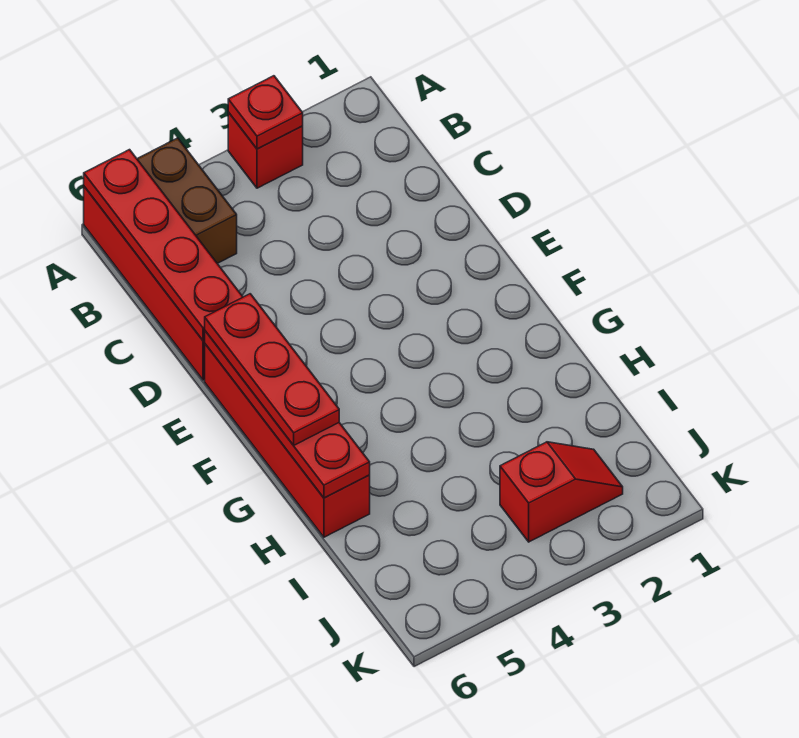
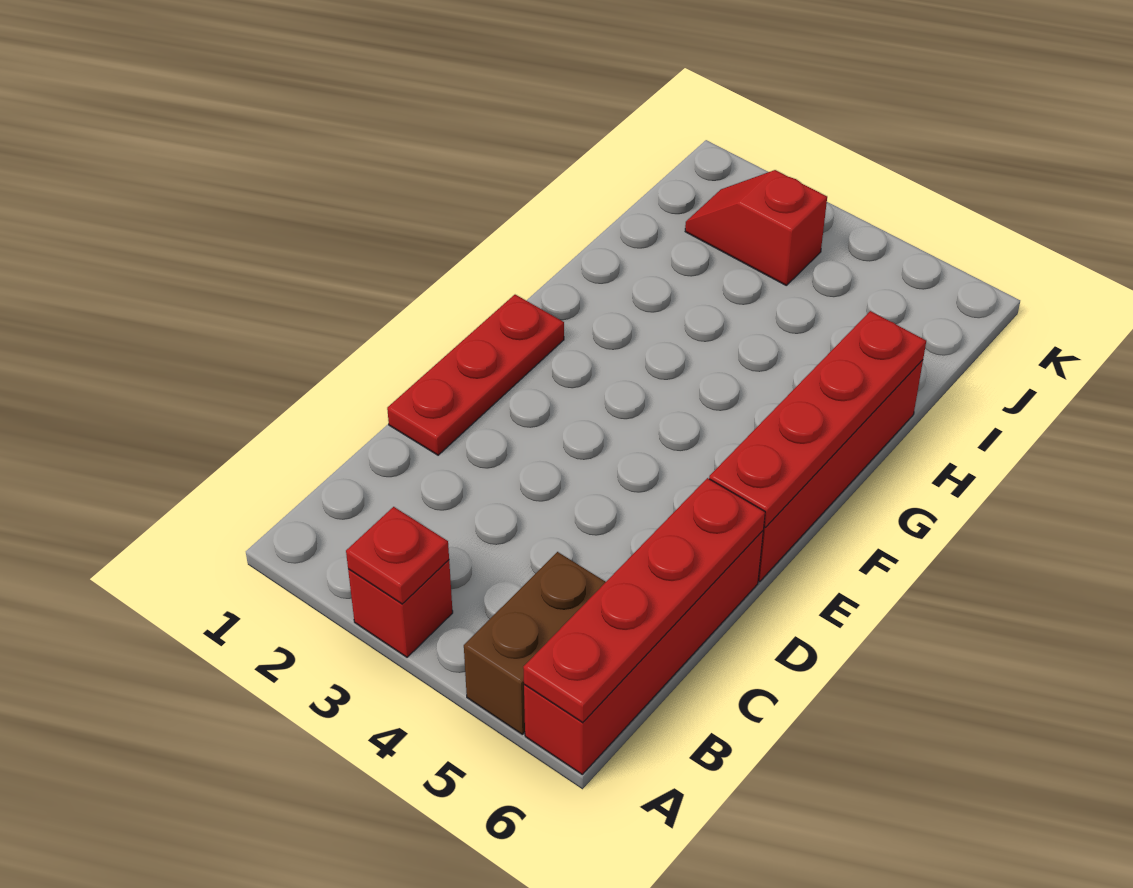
red 1x3 plate [205,294,339,445] -> red 1x3 plate moved to [387,295,564,455]

